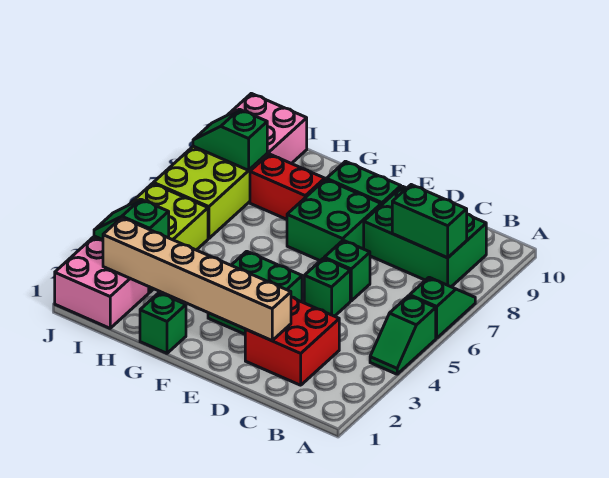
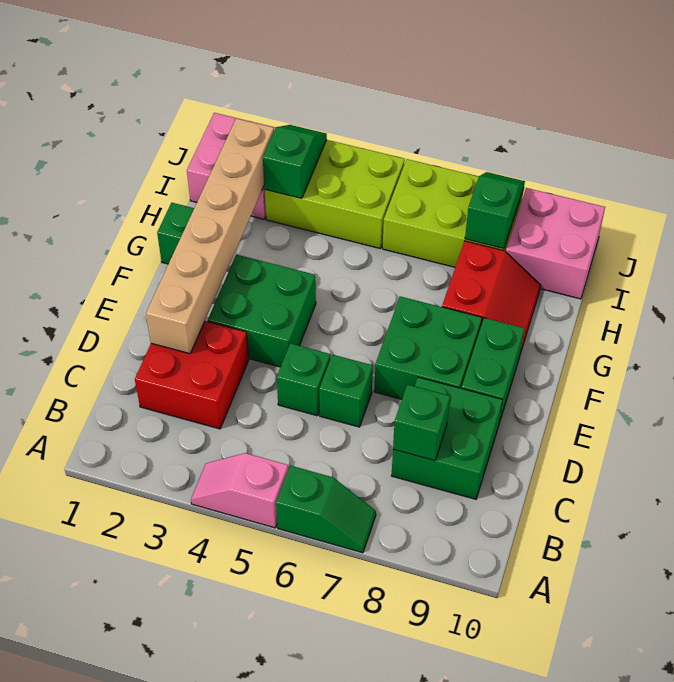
green 1x2 slope [370,296,436,374] -> pink 1x2 slope [191,453,288,528]
green 2x3 brick [364,186,486,287] -> green 2x2 brick [392,377,503,499]
green 1x2 brick [392,185,467,258] -> green 1x1 brick [393,384,450,461]

